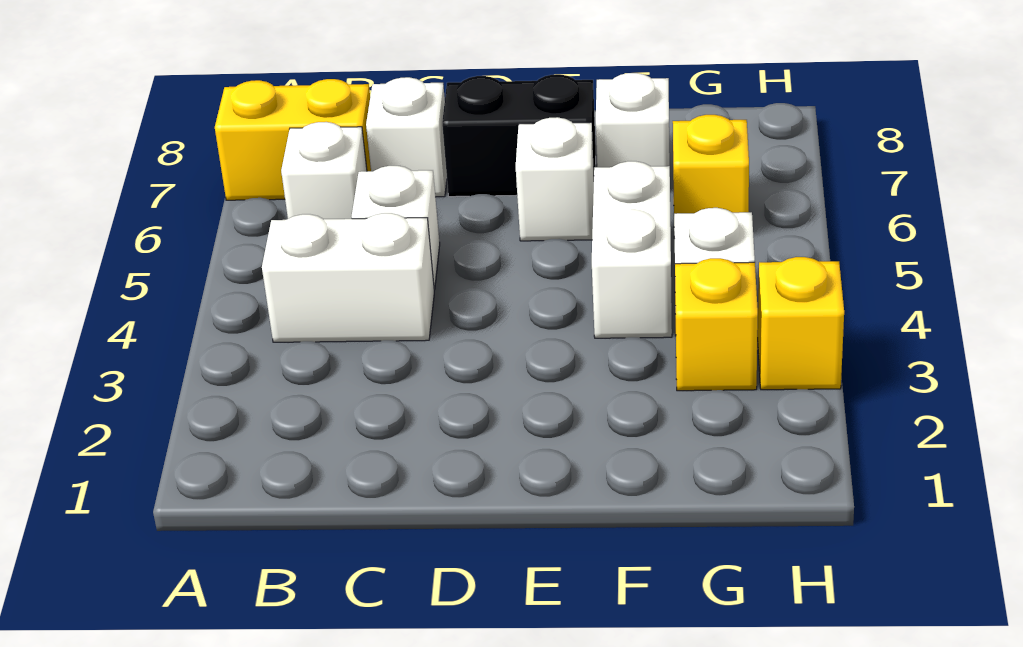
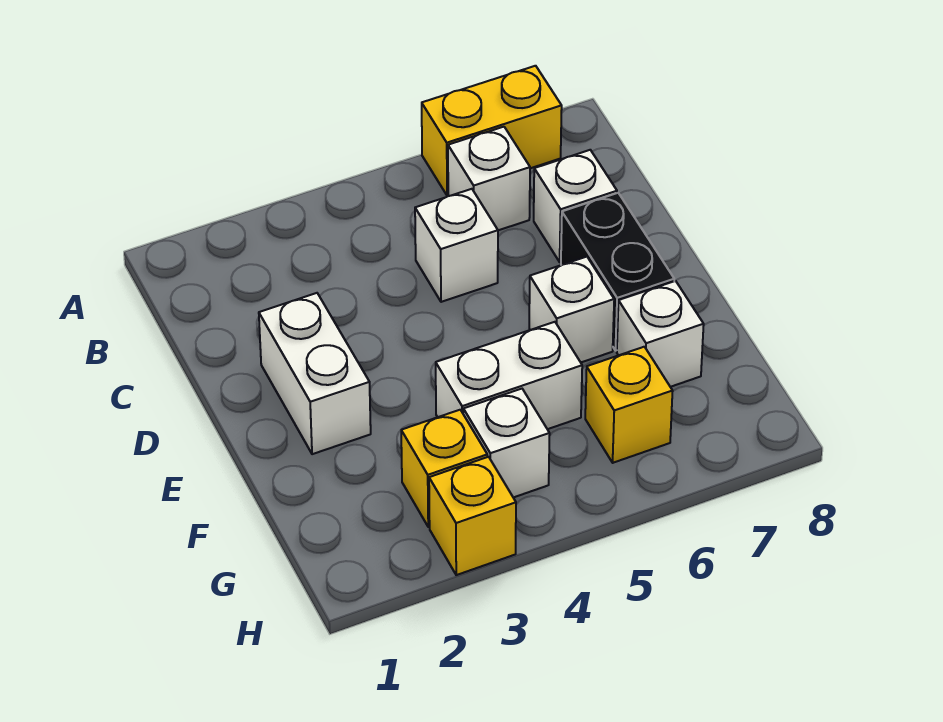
yellow 1x2 brick [215,79,371,200] -> yellow 1x2 brick turned to [422,66,562,196]
white 1x2 brick [262,213,434,342] -> white 1x2 brick moved to [259,293,371,454]

